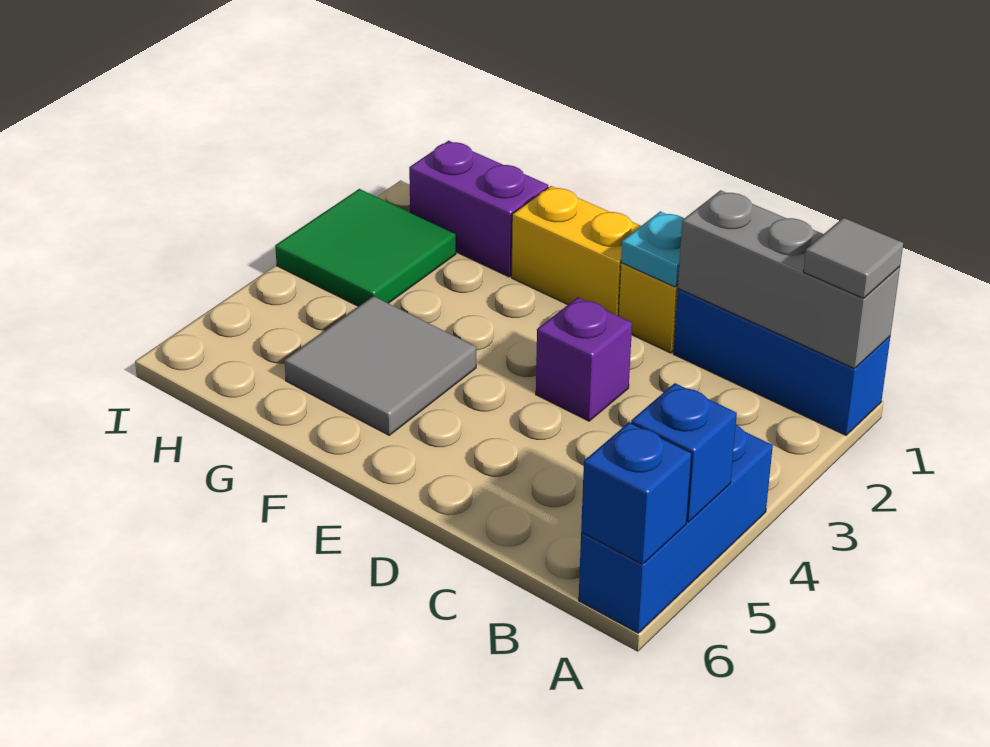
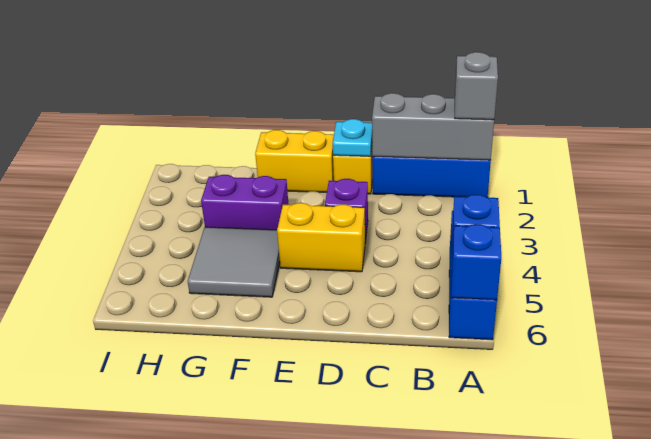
grey 1x1 tile [804,218,903,298] -> grey 1x1 brick [455,52,498,120]
none -> yellow 1x2 brick [277,203,365,272]
purple 1x2 brick [409,141,548,277] -> purple 1x2 brick moved to [201,175,289,230]
green 2x2 tile [275,189,456,307] -> none

